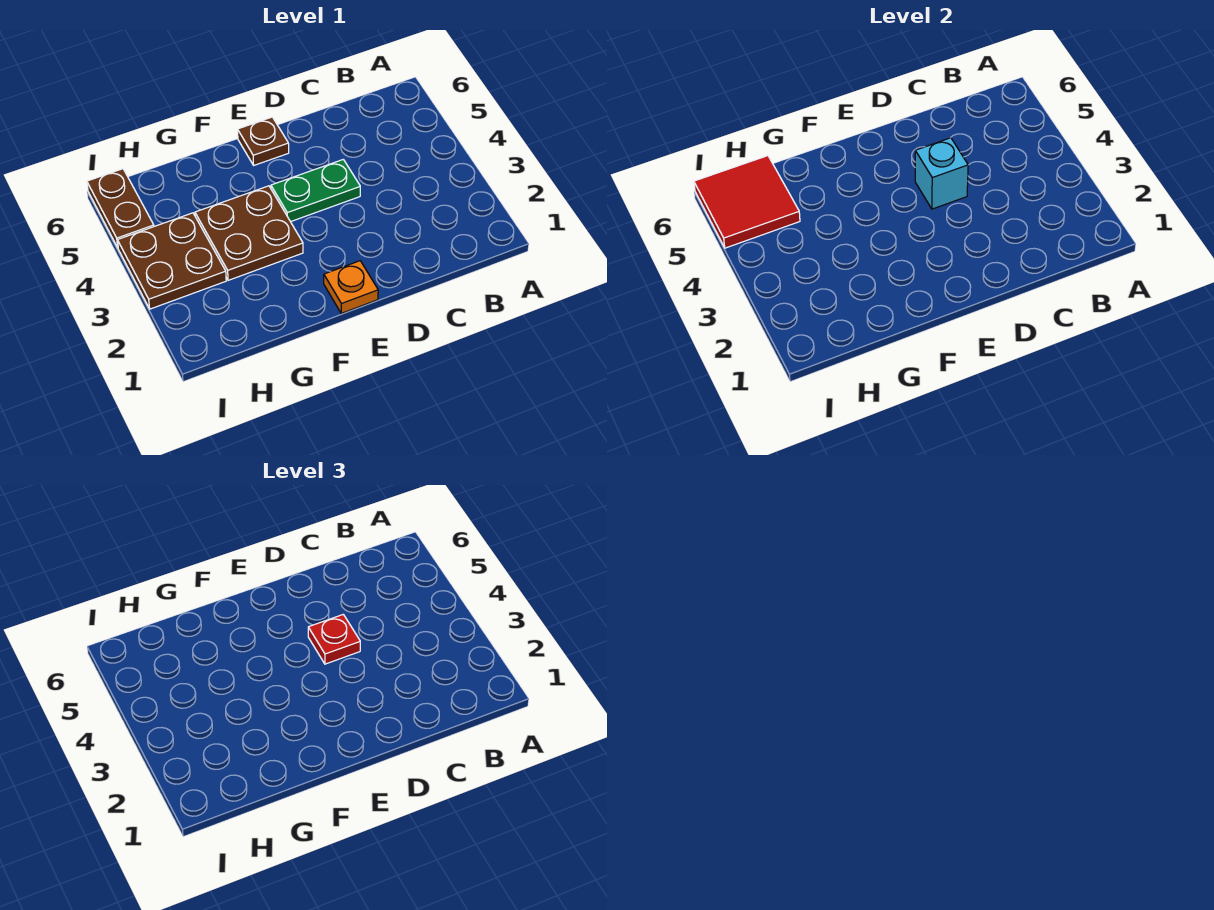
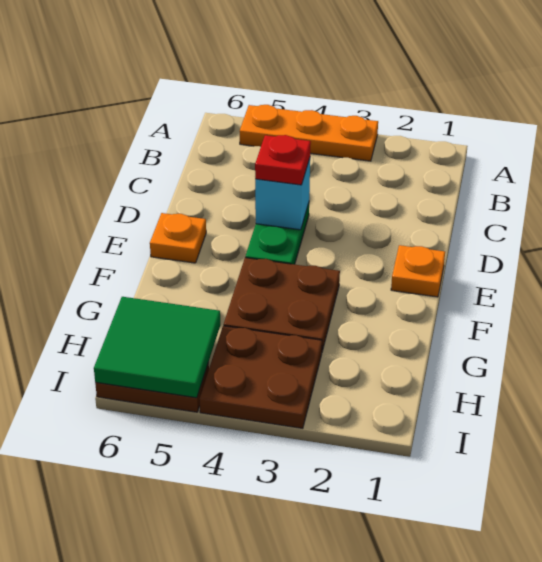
none -> orange 1x3 plate [240,105,378,161]
brown 1x1 plate [238,117,289,165] -> orange 1x1 plate [150,213,206,263]
red 2x2 tile [694,156,800,248] -> green 2x2 tile [94,297,220,398]

